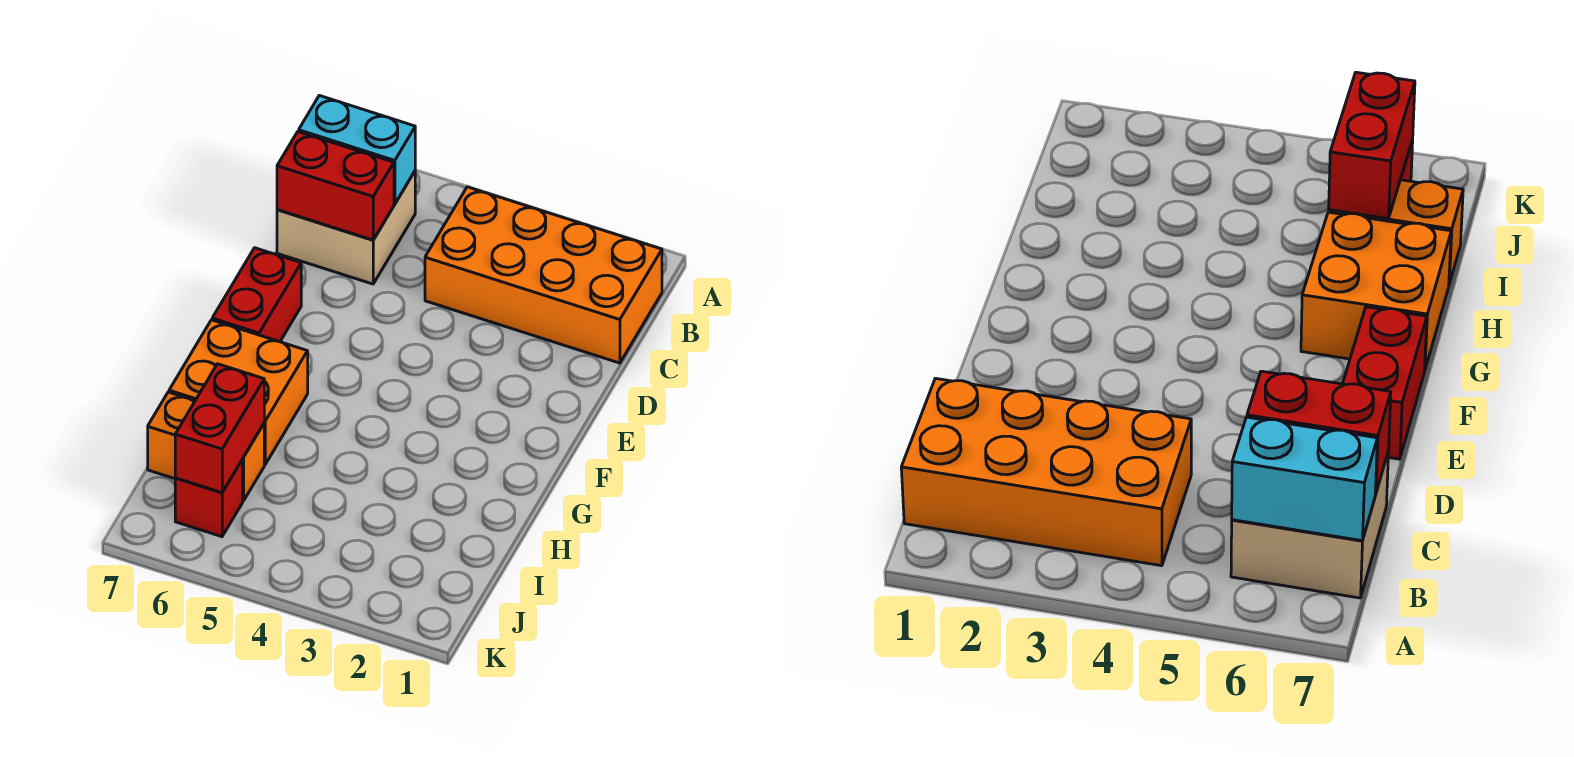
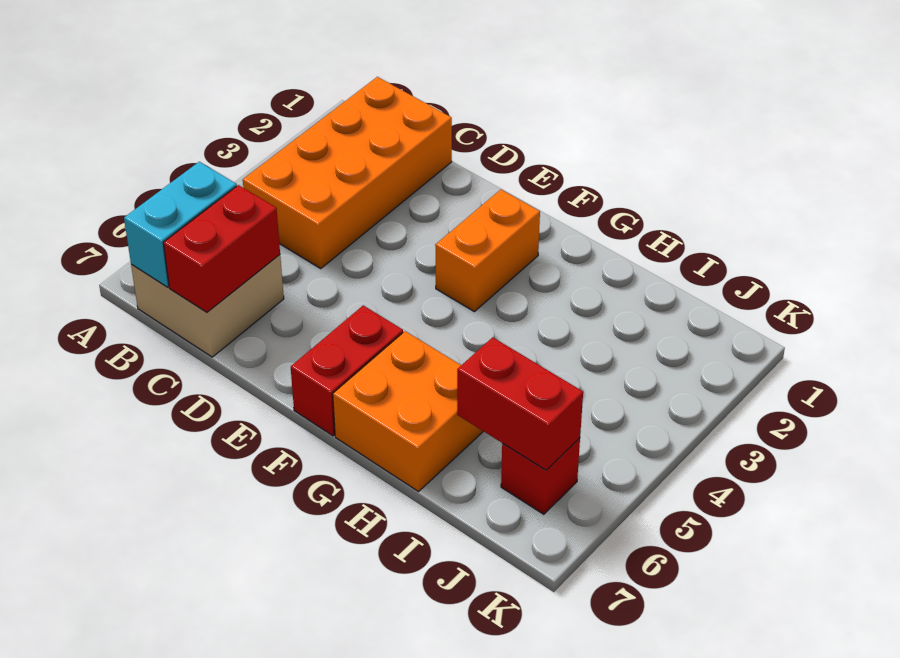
red 1x2 brick [212,248,301,342] -> red 1x2 brick turned to [291,305,403,436]
orange 1x2 brick [148,392,264,501] -> orange 1x2 brick moved to [435,190,540,312]

